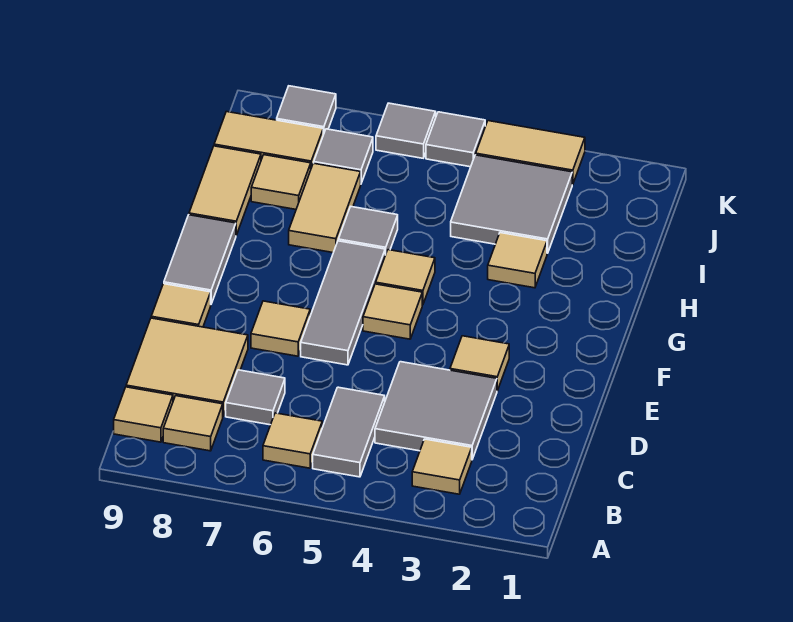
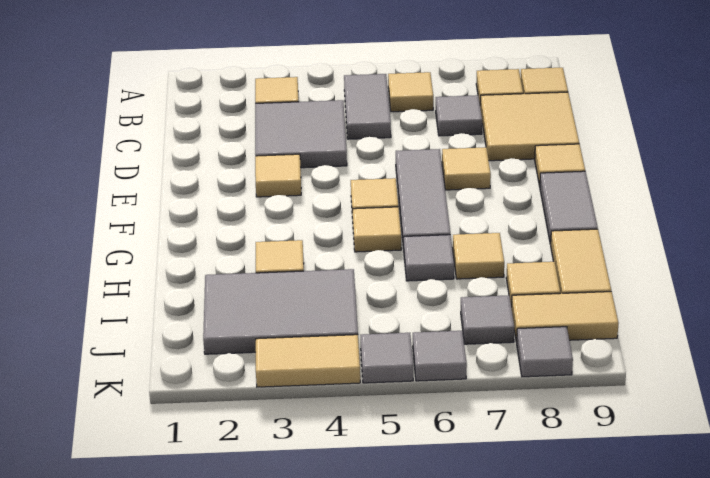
tan 1x2 tile [289,163,361,253] -> tan 1x1 tile [453,233,504,279]
grey 2x2 tile [451,155,572,253] -> grey 2x3 tile [203,269,358,354]

